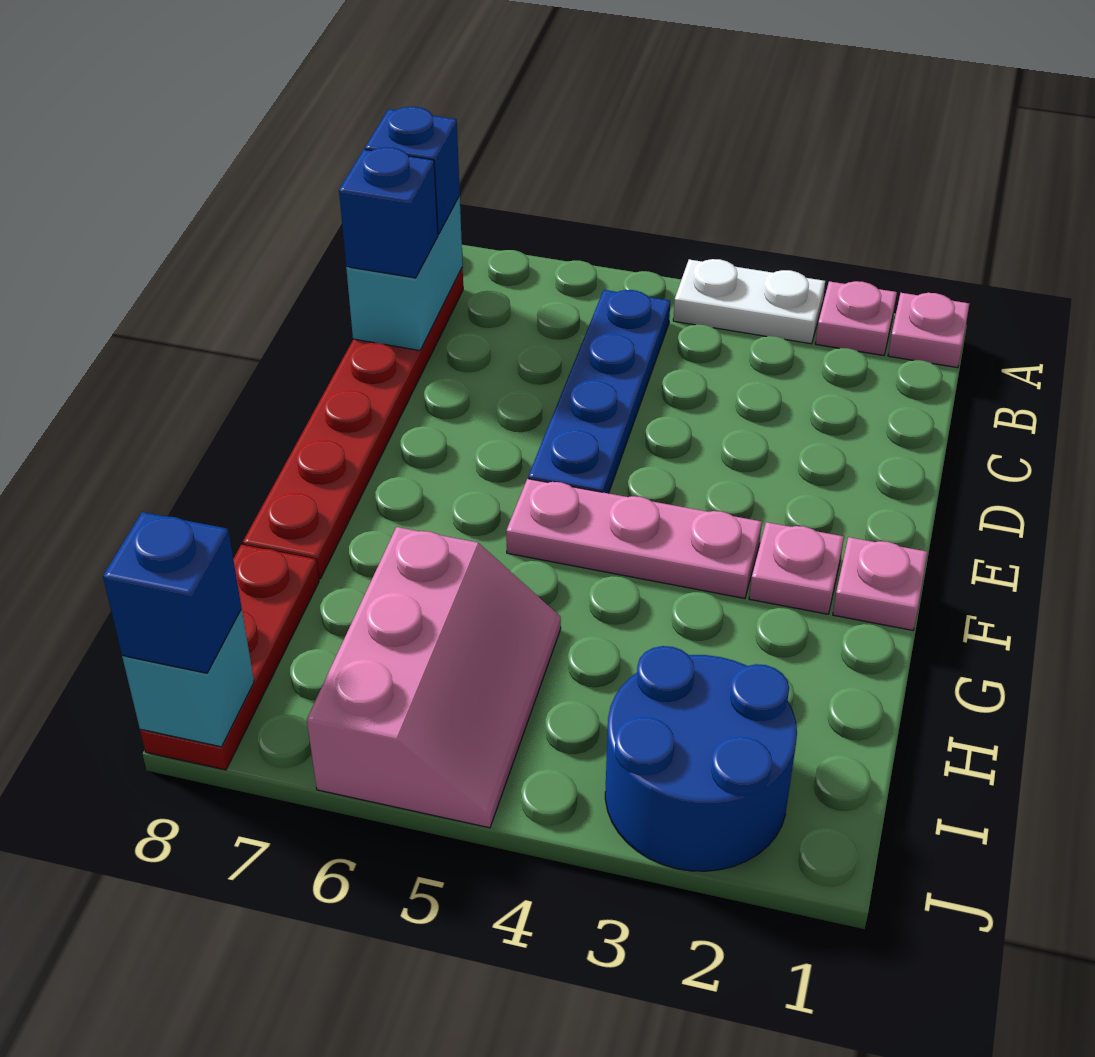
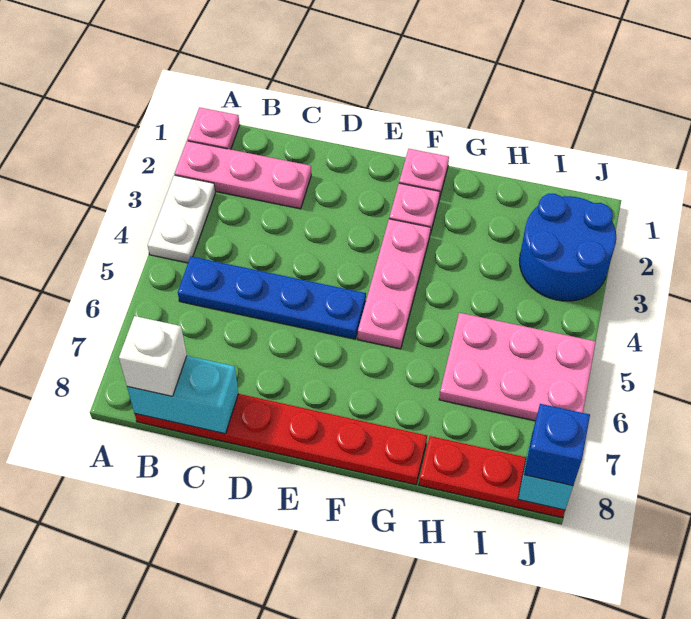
pink 1x1 plate [815,281,897,356] -> pink 1x3 plate [175,141,311,209]
blue 1x1 brick [365,107,460,234] -> white 1x1 brick [119,316,187,396]
blue 1x1 brick [339,147,438,278] -> none
pink 2x3 slope [307,527,561,828] -> pink 2x3 plate [439,313,596,421]

